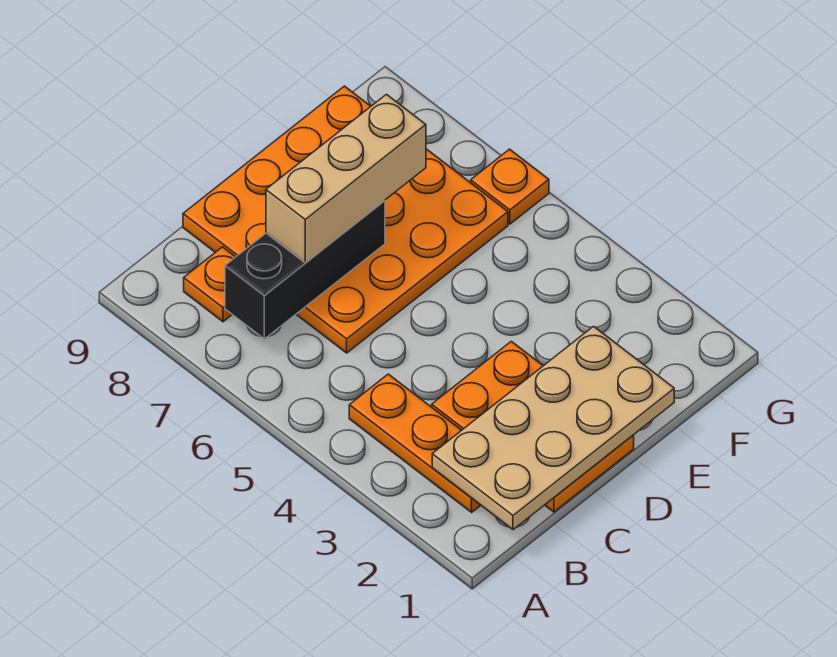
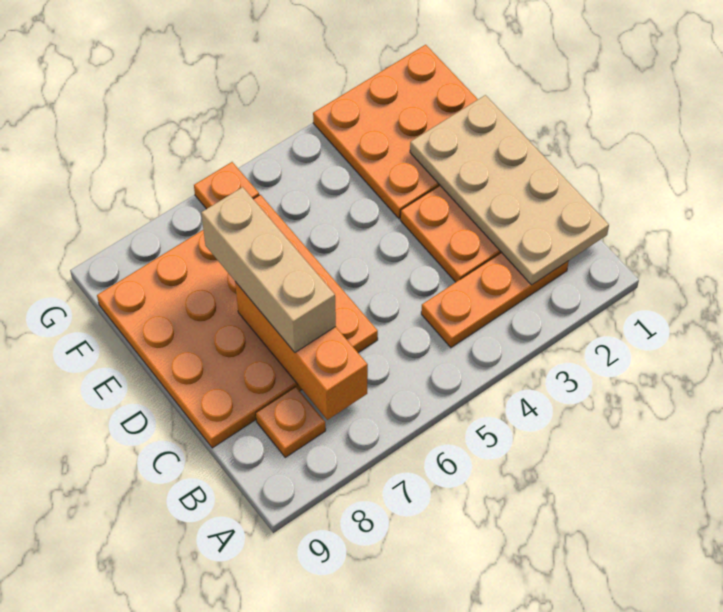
black 1x3 brick [225,201,385,339] -> orange 1x3 brick [235,282,368,420]
none -> orange 3x3 plate [313,45,478,219]

